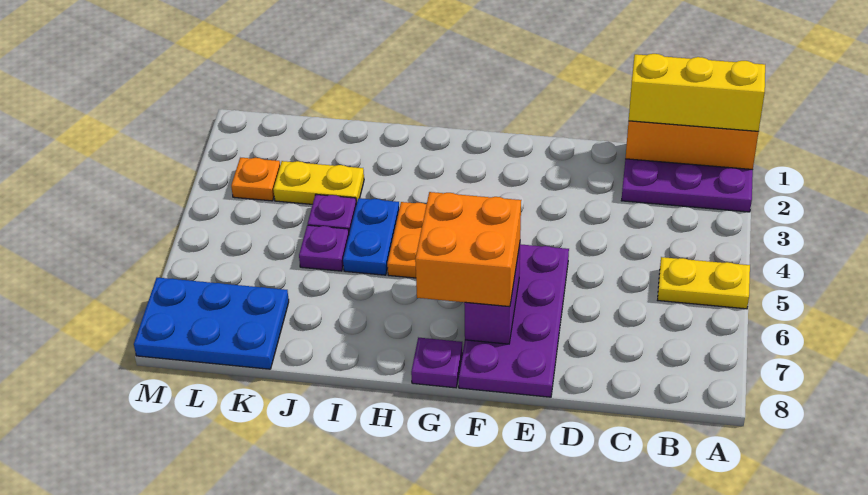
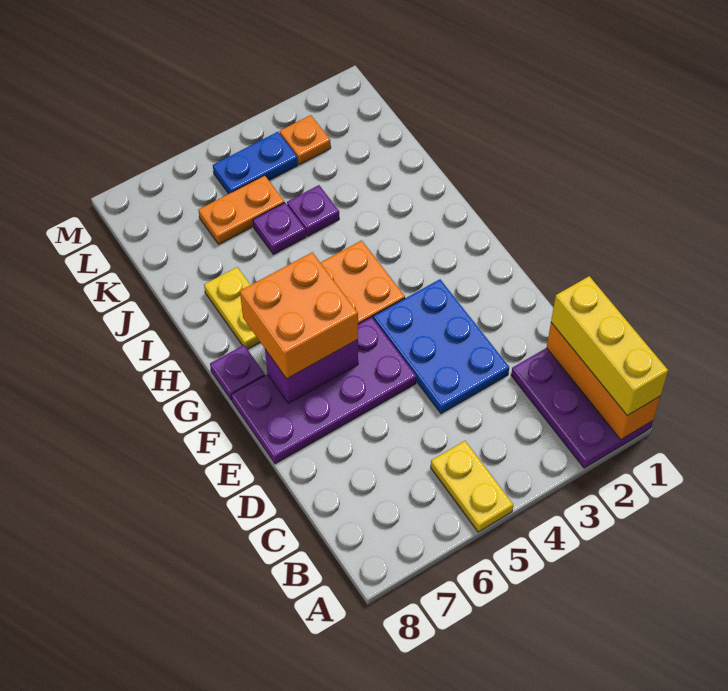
blue 1x2 plate [343,198,399,275] -> blue 1x2 plate moved to [213,132,298,194]
yellow 1x2 plate [273,161,364,204] -> yellow 1x2 plate moved to [204,267,260,349]
none -> orange 1x2 plate [198,175,285,244]
blue 2x3 plate [134,278,289,369] -> blue 2x3 plate moved to [373,279,509,414]

